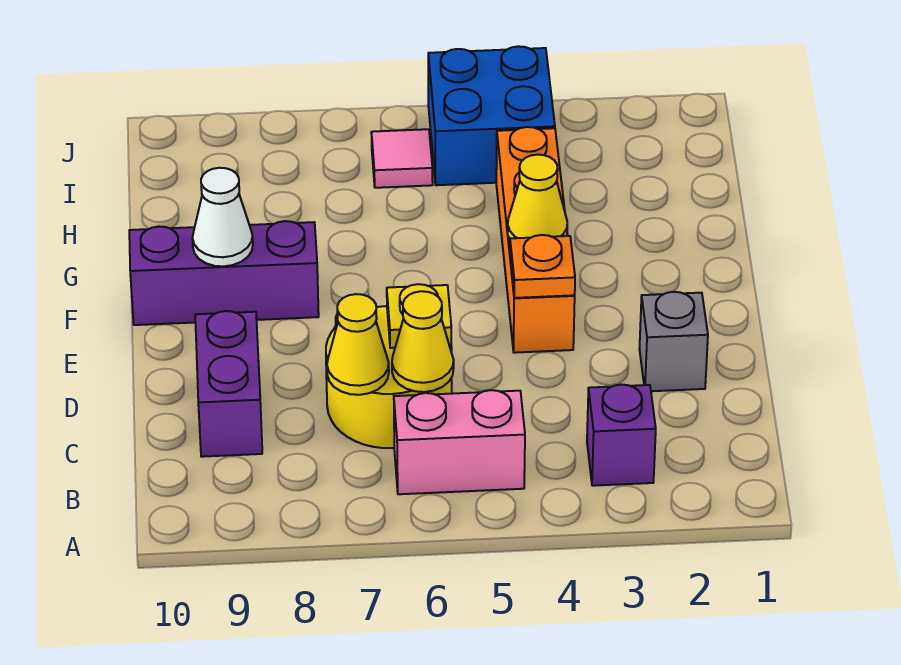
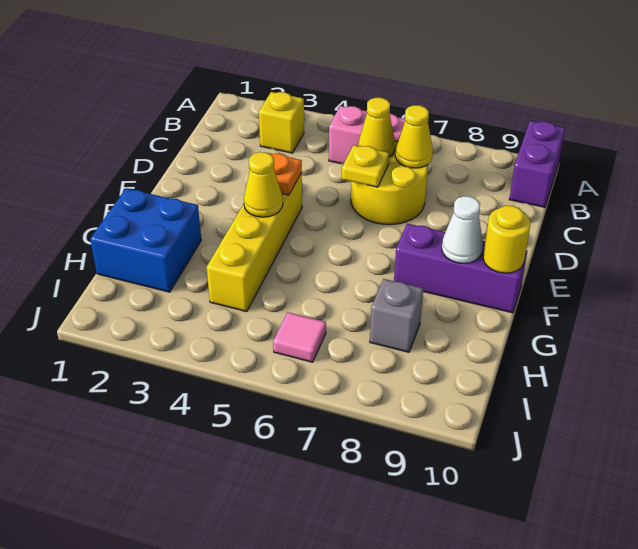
purple 1x1 brick [587,385,656,486] -> yellow 1x1 brick [259,92,304,153]
purple 1x2 brick [195,311,262,457] -> purple 1x2 brick moved to [509,121,565,207]
grey 1x1 brick [640,292,708,391] -> grey 1x1 brick moved to [370,279,423,352]
orange 1x4 brick [496,127,575,353] -> yellow 1x4 brick [207,173,302,312]
none -> yellow 1x1 round brick [483,205,531,273]
blue 2x2 brick [428,46,555,185] -> blue 2x2 brick moved to [90,188,201,292]

